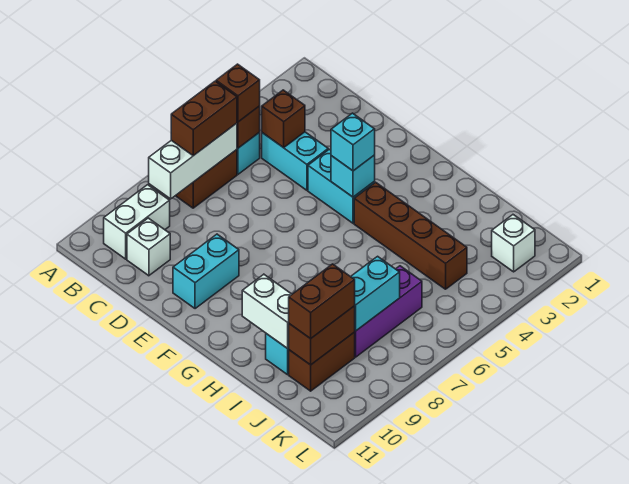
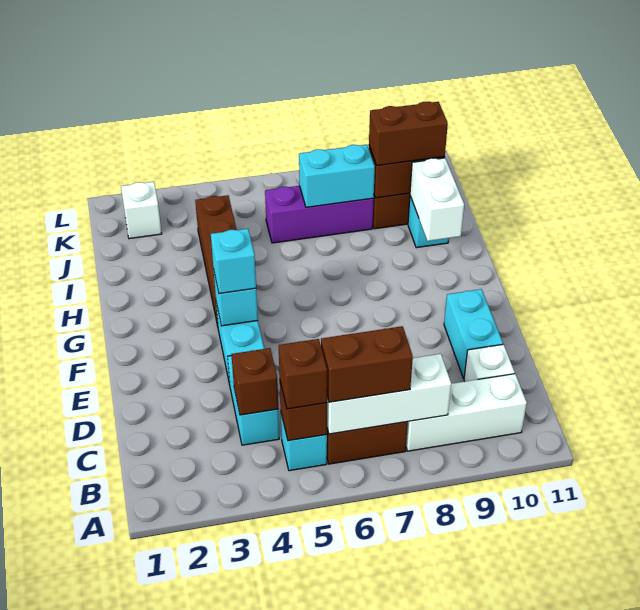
white 1x2 brick [104,185,170,259] -> white 1x3 brick [406,374,527,451]
cyan 1x2 brick [173,234,239,309] -> cyan 1x2 brick turned to [444,289,503,378]

